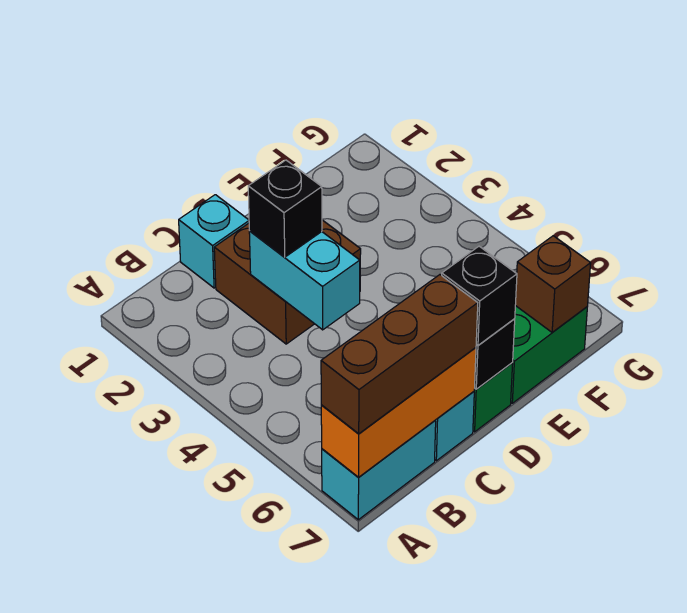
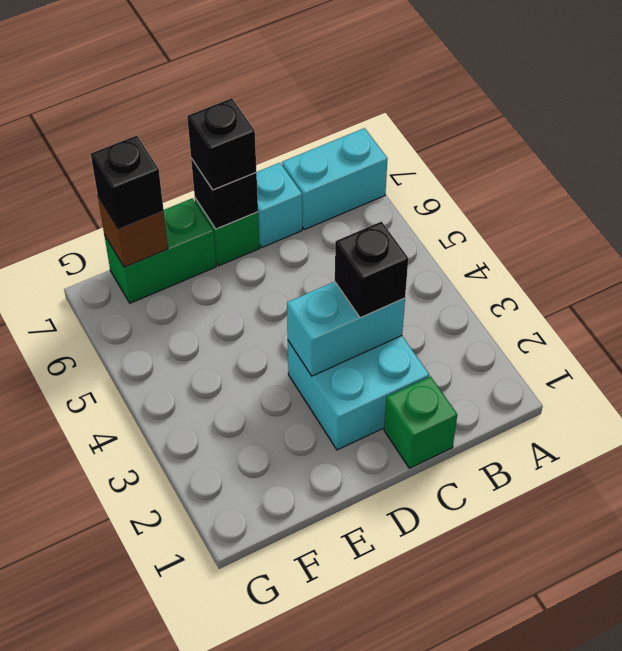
orange 1x3 brick [321,348,476,477] -> none
brown 1x3 brick [321,275,478,434] -> none
cyan 1x1 brick [179,195,249,288] -> green 1x1 brick [384,376,457,468]
brown 2x2 brick [214,220,361,344] -> cyan 2x2 brick [288,336,429,450]
cyan 1x2 brick [249,231,360,330] -> cyan 1x2 brick turned to [287,282,405,376]
none -> black 1x1 brick [91,136,163,228]

